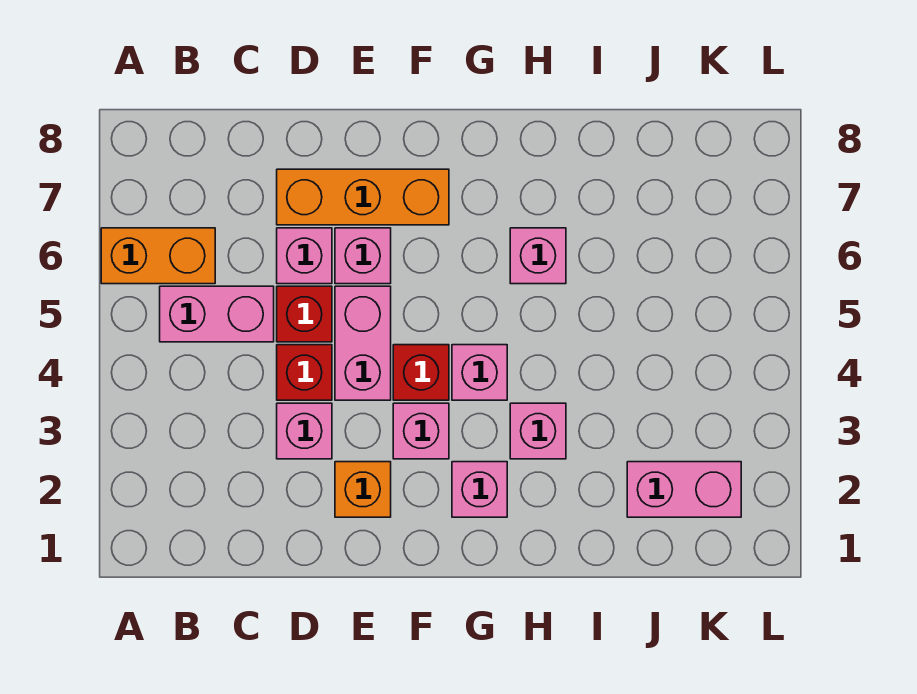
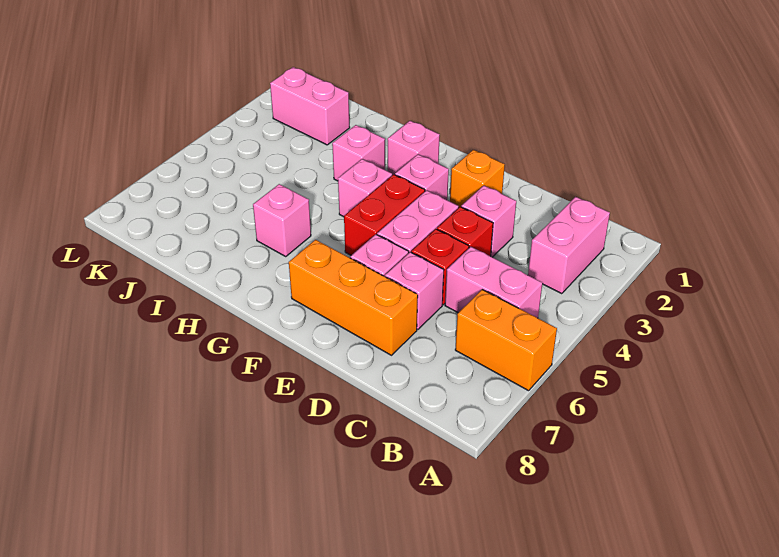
none -> pink 1x2 brick [528,197,610,294]
red 1x1 brick [393,345,449,400] -> red 1x2 brick [344,175,425,255]

